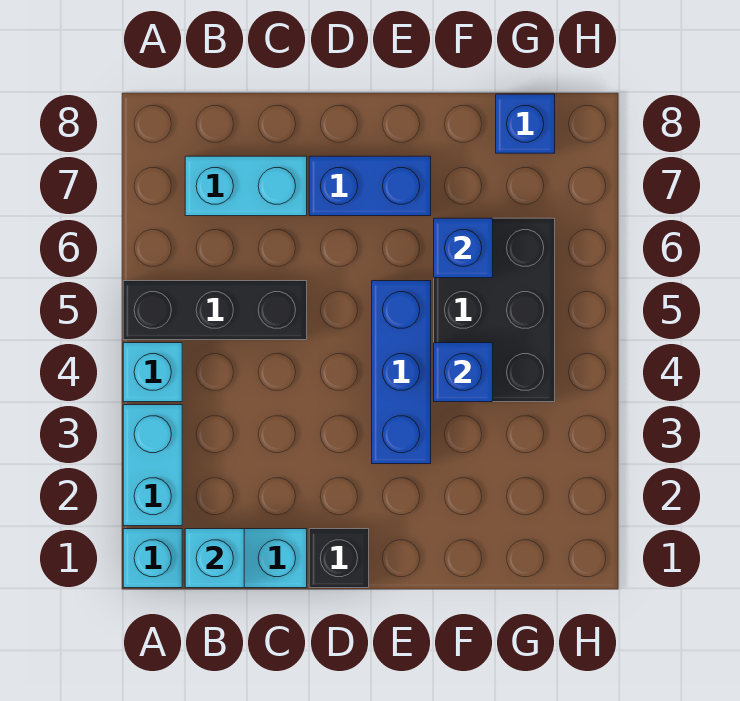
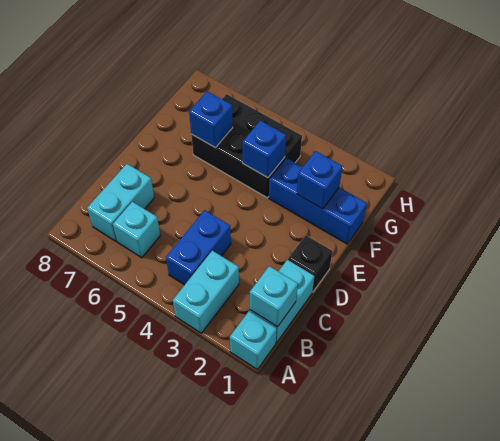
cyan 1x2 brick [123,405,182,526] -> cyan 1x2 brick turned to [173,251,239,333]
cyan 1x1 brick [123,343,182,402] -> cyan 1x1 brick moved to [113,202,160,258]
black 1x3 brick [123,281,307,340] -> none
blue 1x2 brick [309,156,431,216] -> blue 1x2 brick moved to [166,210,231,285]
blue 1x3 brick [372,281,431,464] -> blue 1x3 brick moved to [269,158,367,244]
blue 1x1 brick [496,94,555,153] -> blue 1x1 brick moved to [297,151,343,209]

